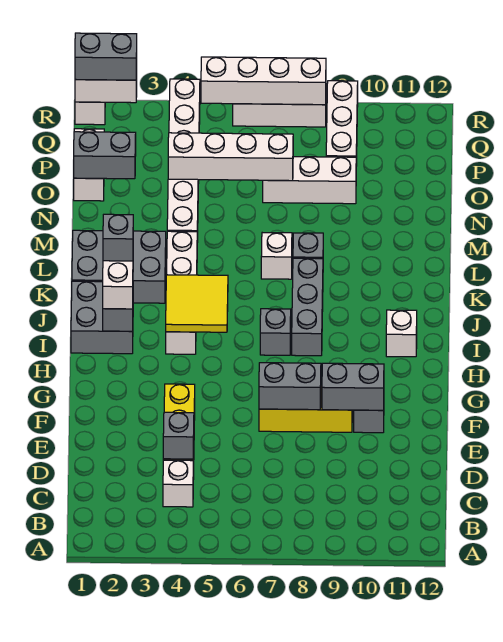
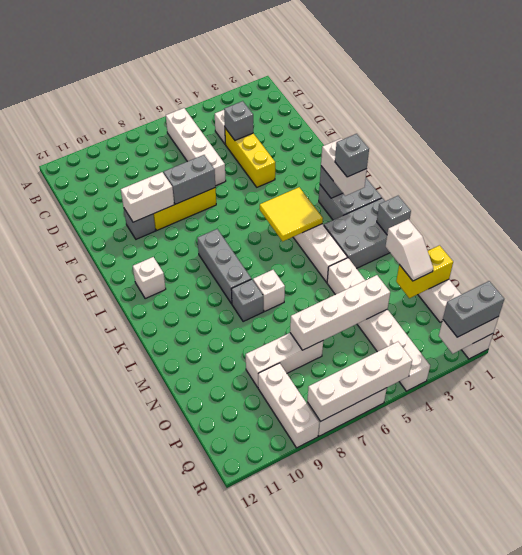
none -> white 1x4 brick [166,108,226,186]
grey 1x2 brick [322,363,384,410] -> white 1x2 brick [121,172,174,222]
grey 1x1 brick [260,309,291,355] -> grey 1x1 brick moved to [377,196,411,234]
none -> white 1x2 slope [386,219,433,281]
grey 1x2 brick [74,132,136,179] -> yellow 1x2 brick [396,245,453,298]

